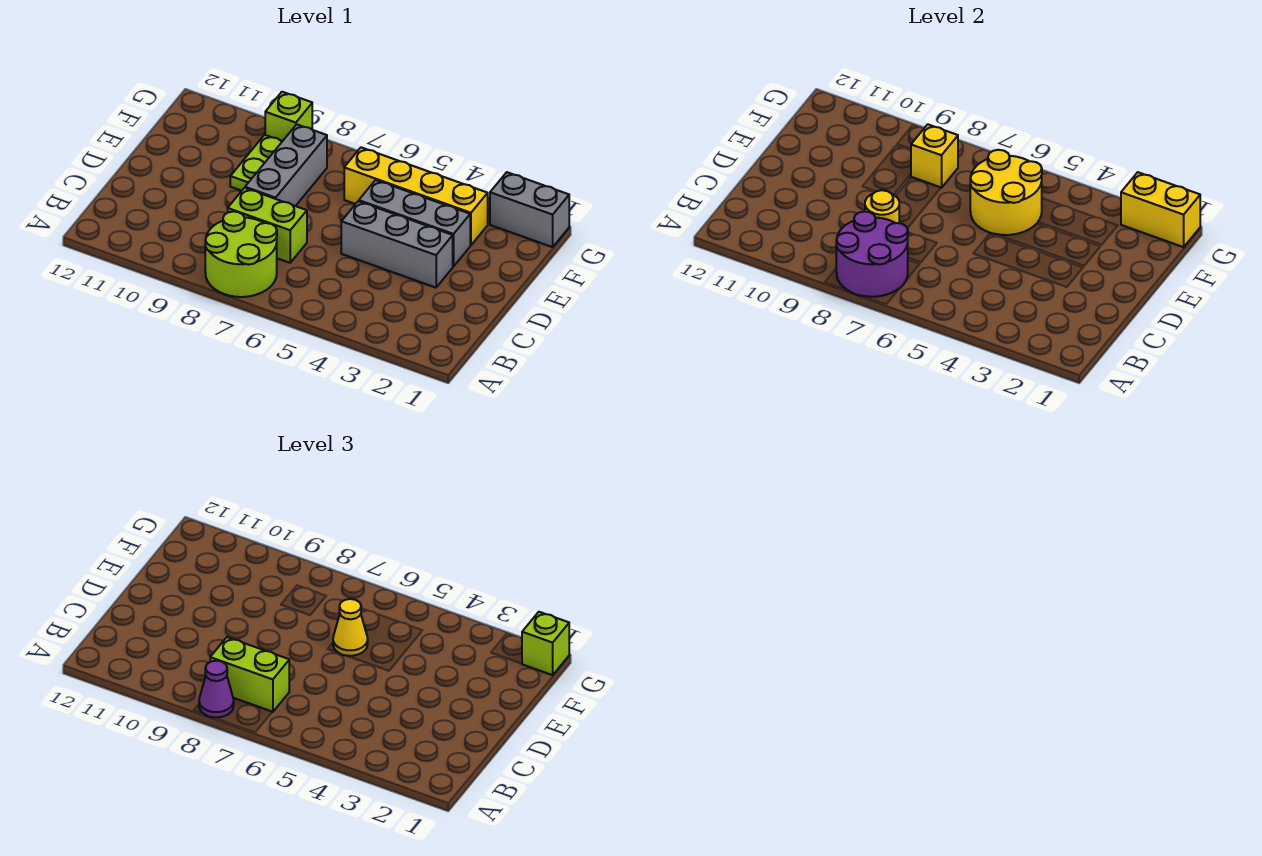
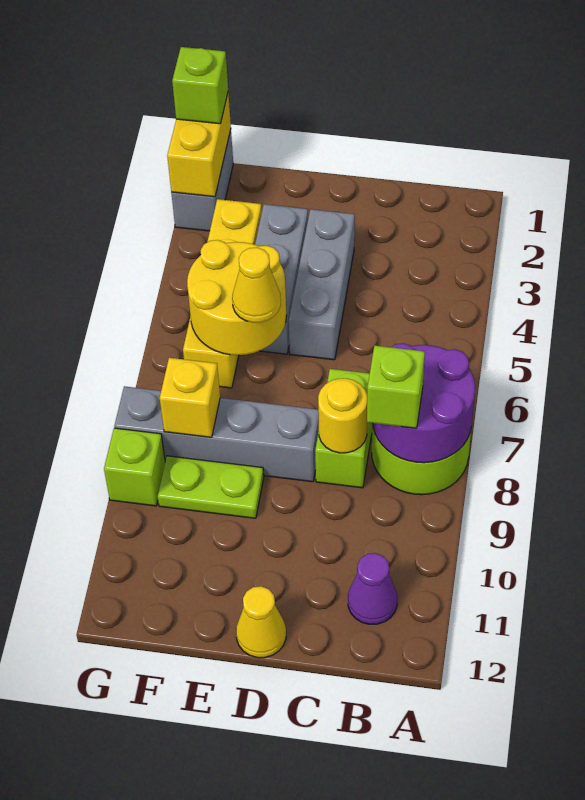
purple 1x1 cone [199,661,234,717] -> purple 1x1 cone moved to [348,553,397,624]
lime 1x2 brick [210,637,289,712] -> lime 1x1 brick [367,346,425,428]
grey 1x3 brick [245,124,327,206] -> grey 1x4 brick [114,386,319,482]
none -> yellow 1x1 cone [236,586,286,658]

